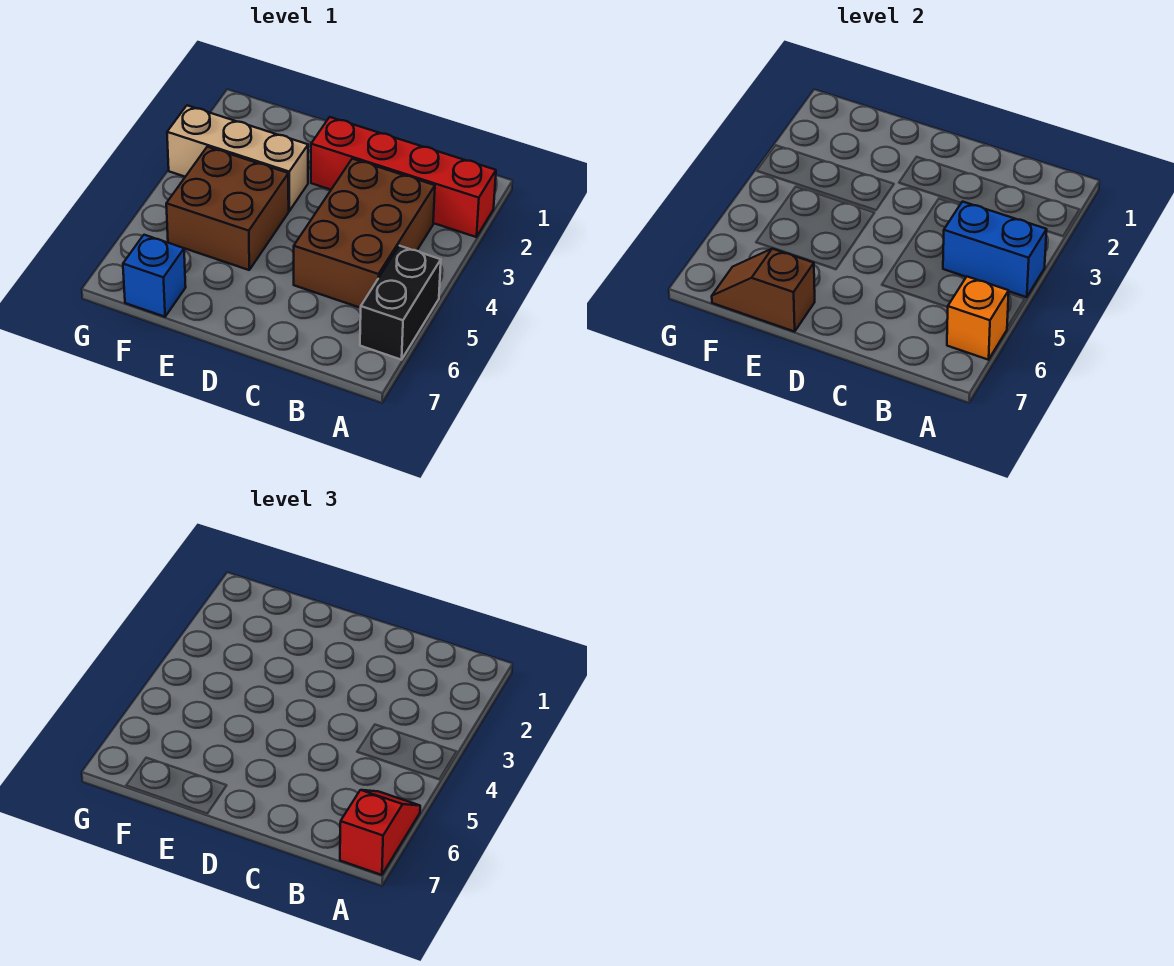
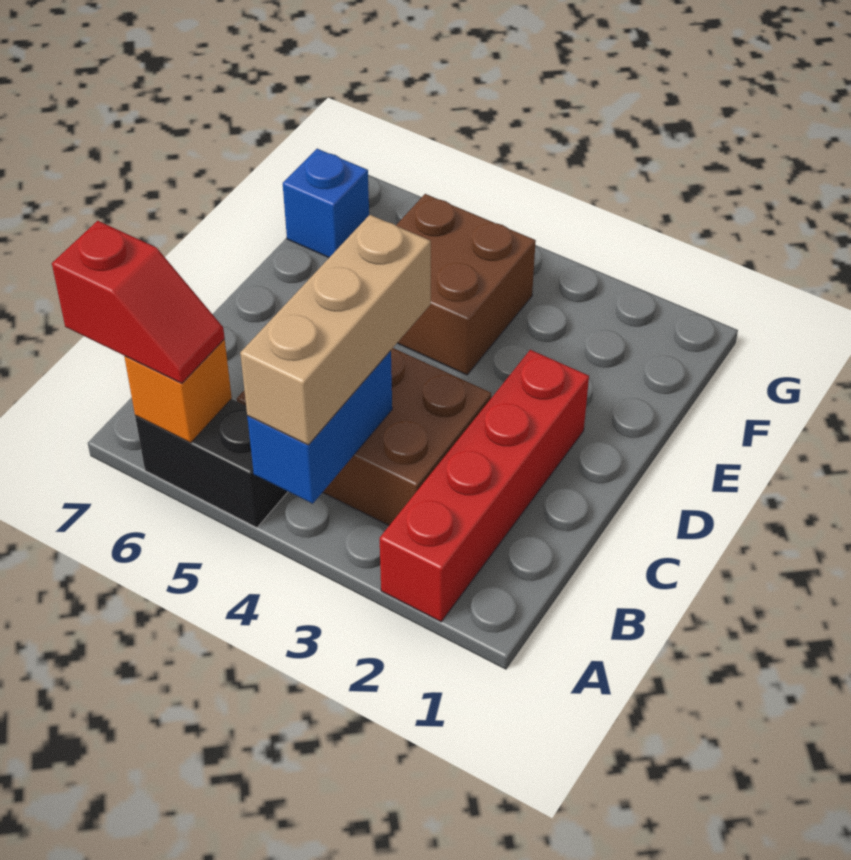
tan 1x3 brick [167,106,308,211] -> tan 1x3 brick moved to [240,215,431,445]
brown 1x2 slope [712,249,815,332] -> none

